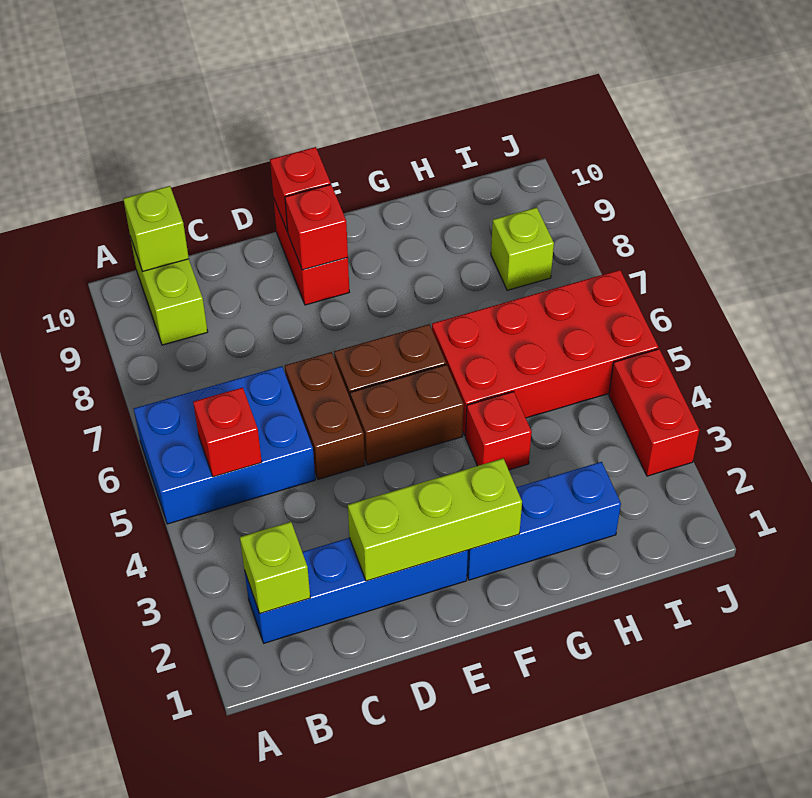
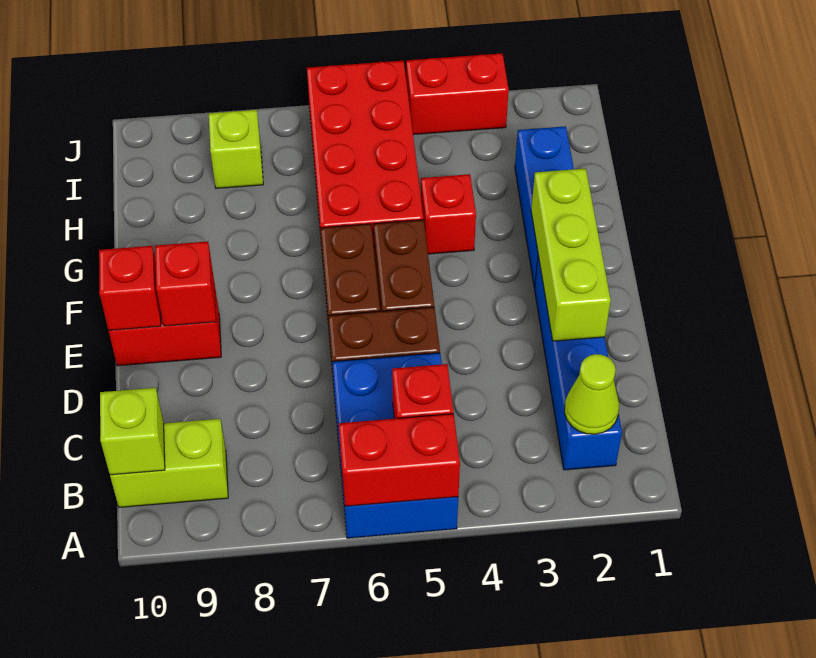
none -> red 1x2 brick [339,414,460,506]
lime 1x1 brick [240,522,310,614] -> lime 1x1 cone [565,354,619,434]

